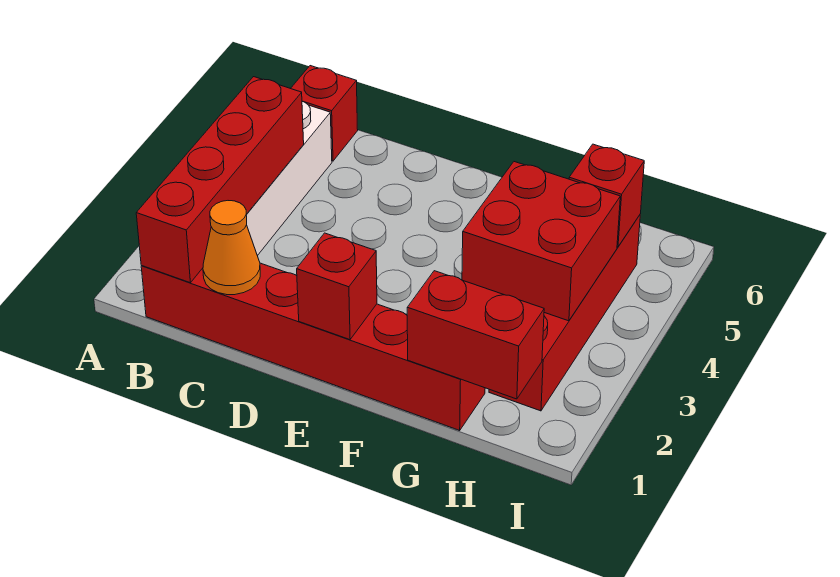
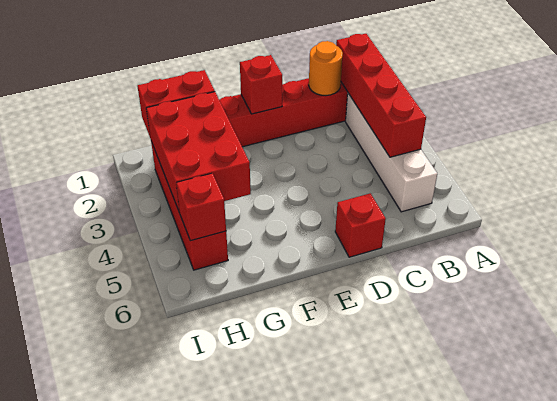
red 1x1 brick [291,66,358,161] -> red 1x1 brick moved to [335,193,386,257]
orange 1x1 cone [203,201,260,295] -> orange 1x1 round brick [309,41,343,96]
red 2x2 brick [462,162,620,321] -> red 2x3 brick [146,92,251,213]

